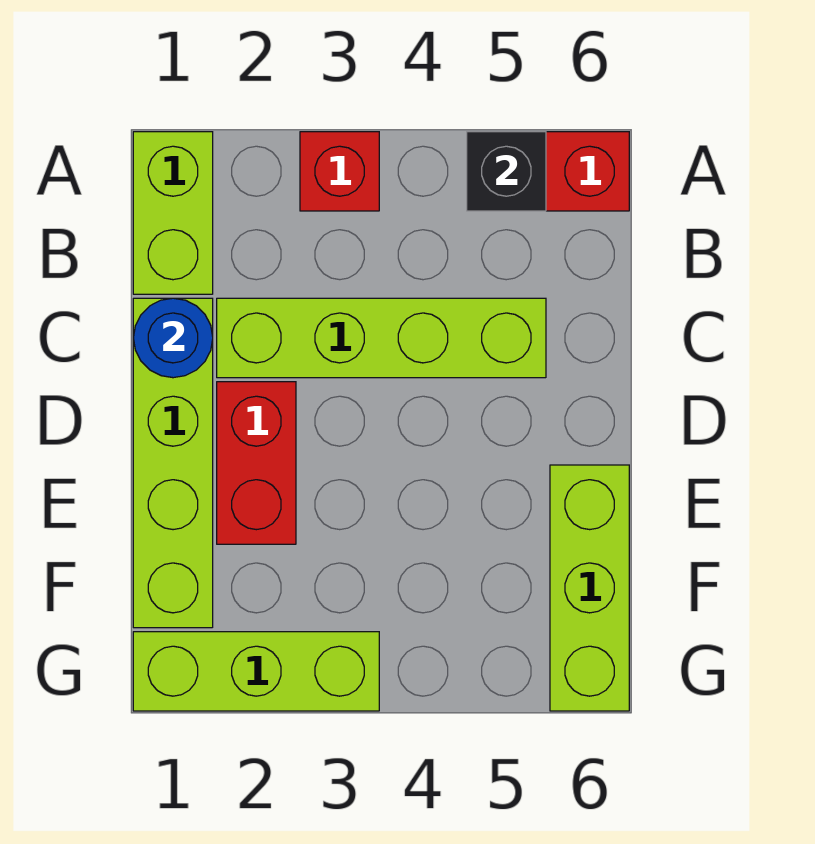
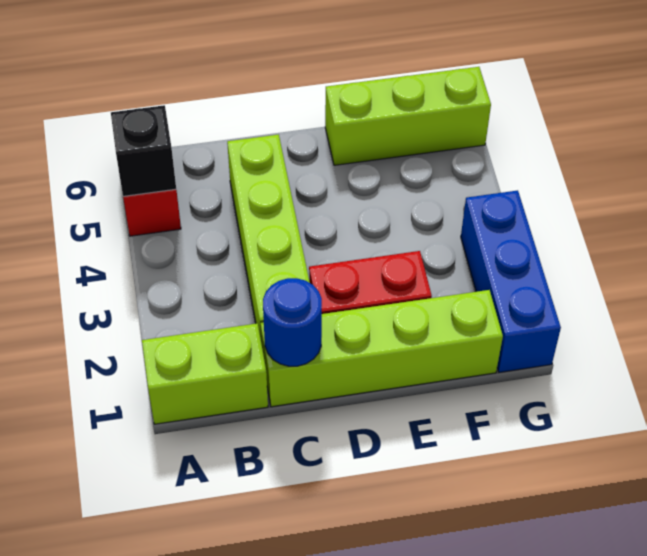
red 1x1 brick [300,132,379,211] -> none
lime 1x3 brick [133,632,379,711] -> blue 1x3 brick [461,190,561,372]

